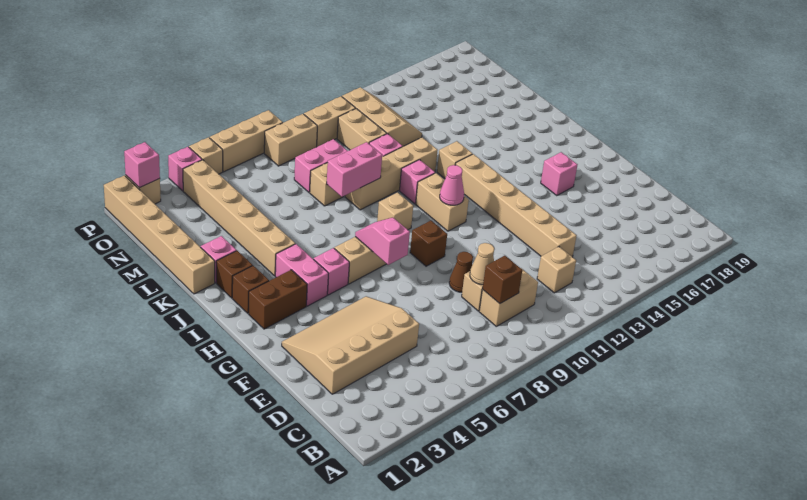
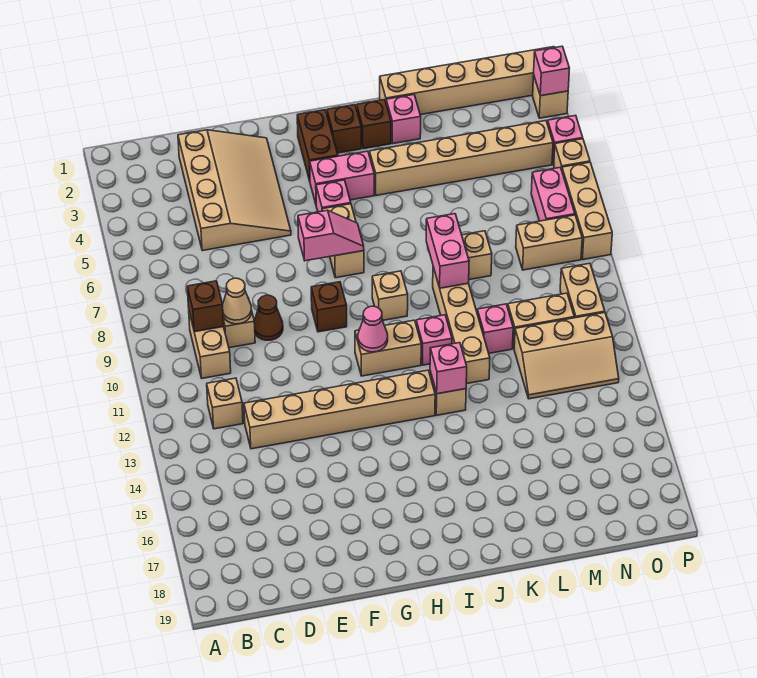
pink 1x1 brick [541,152,577,196] -> pink 1x1 brick moved to [430,343,467,394]
pink 1x2 brick [294,139,347,192] -> pink 1x2 brick moved to [531,167,575,221]
tan 1x2 brick [264,114,317,166] -> tan 1x2 brick turned to [516,215,582,270]

